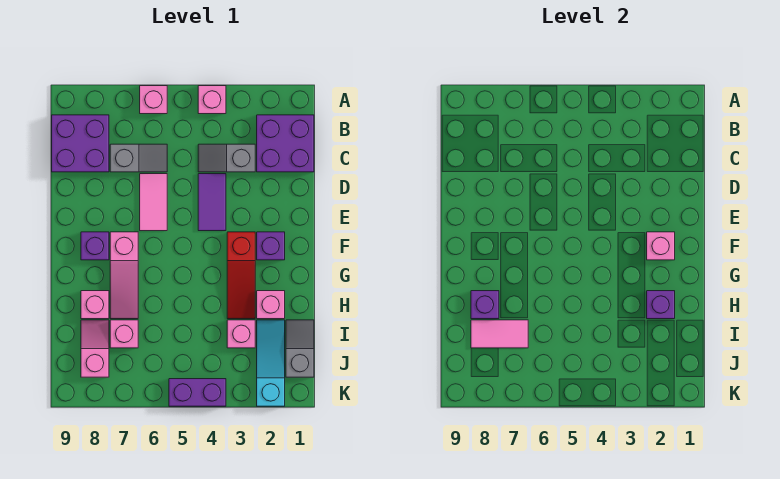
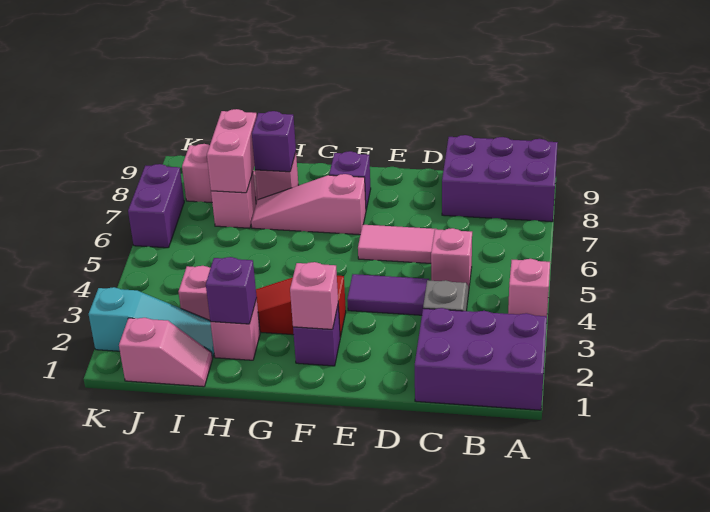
pink 1x1 brick [140,86,167,114] -> pink 1x1 brick moved to [431,228,472,286]
purple 2x2 brick [257,115,314,172] -> purple 2x3 brick [415,308,547,410]
purple 2x2 brick [52,115,109,172] -> purple 2x3 brick [442,135,558,222]
grey 1x2 slope [110,144,167,172] -> none
grey 1x2 slope [286,320,314,377] -> pink 1x2 slope [119,318,212,387]
pink 1x2 tile [471,320,528,348] -> pink 1x2 brick [207,109,257,193]
purple 1x2 brick [169,379,226,406] -> purple 1x2 brick moved to [128,164,184,248]

